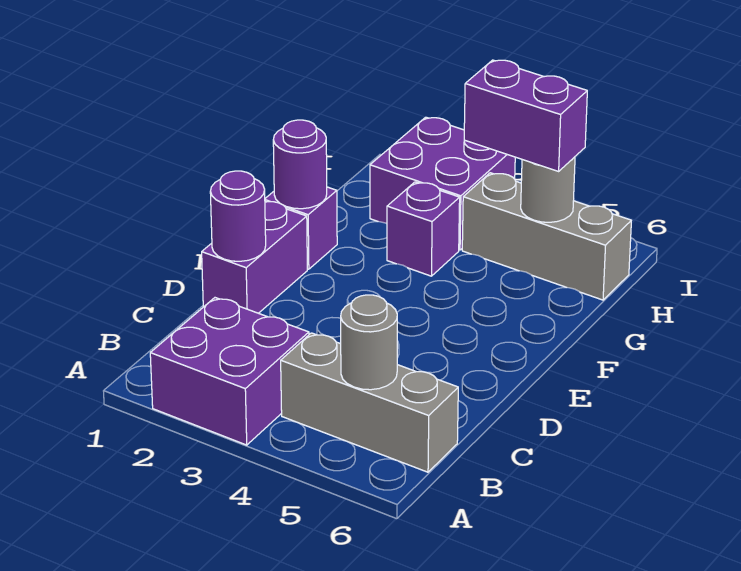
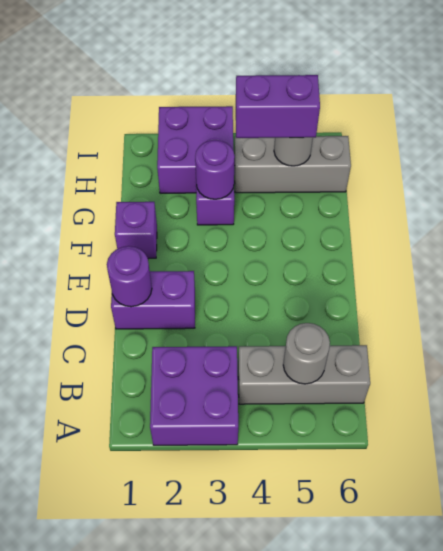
purple 1x2 brick [202,202,307,313] -> purple 1x2 brick turned to [111,271,195,329]
purple 1x1 round brick [273,120,327,209] -> purple 1x1 round brick moved to [195,140,235,199]

